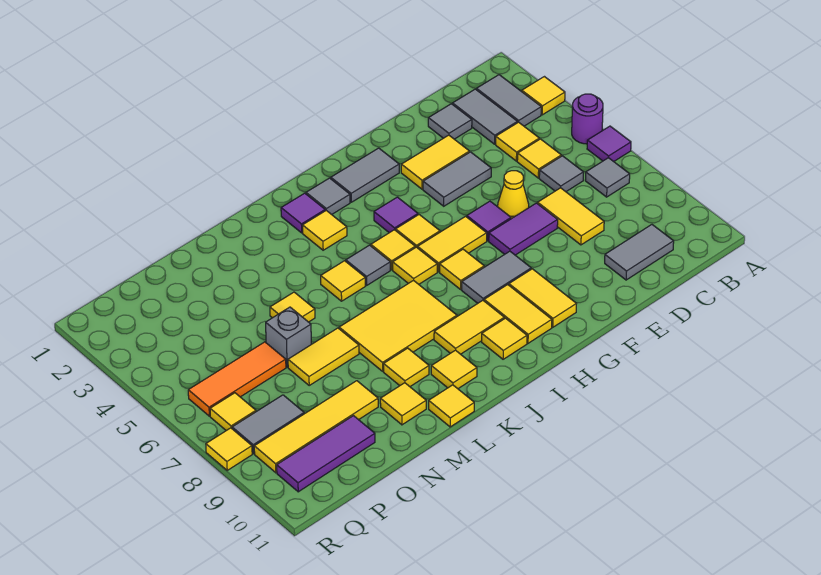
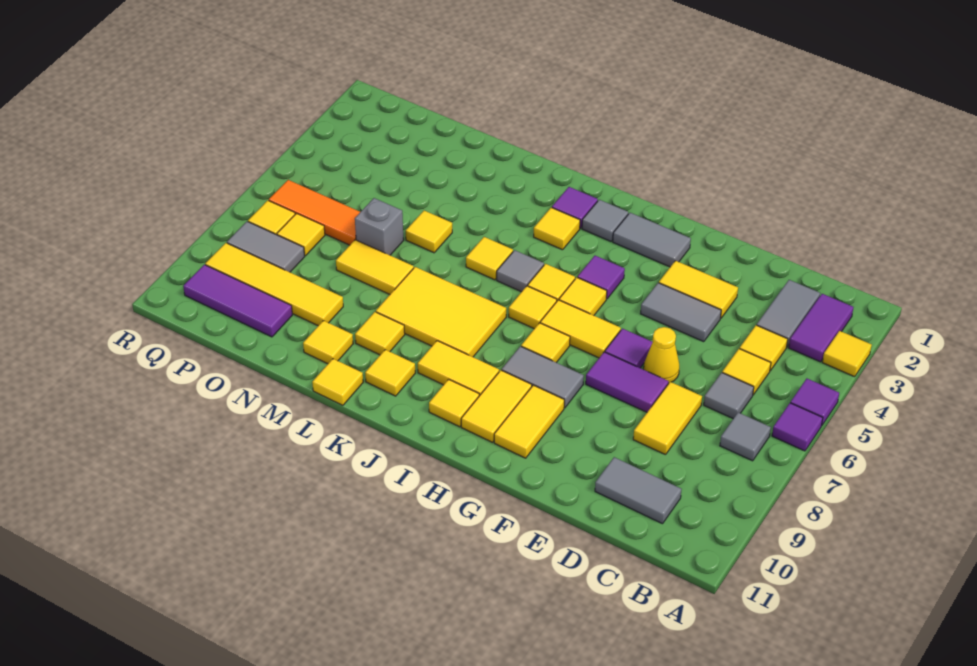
purple 1x1 round brick [572,94,603,144] -> purple 1x1 tile [790,379,839,426]
grey 1x2 tile [476,75,541,126] -> purple 1x2 tile [789,294,853,362]
grey 1x1 tile [428,104,472,139] -> none
yellow 1x1 tile [206,428,252,470] -> yellow 1x1 tile moved to [277,213,325,256]

